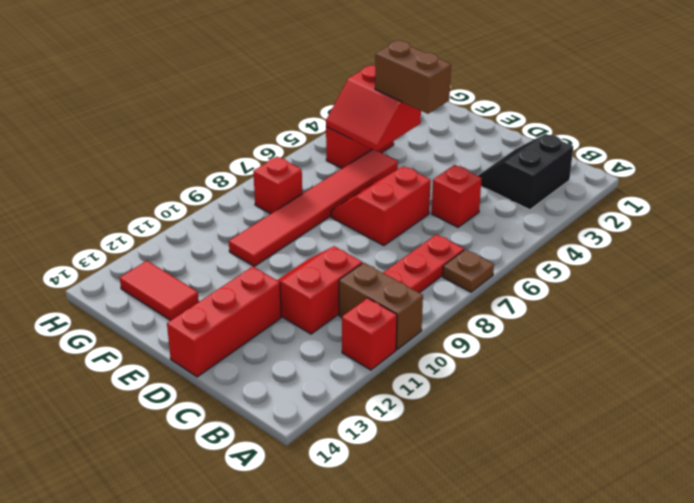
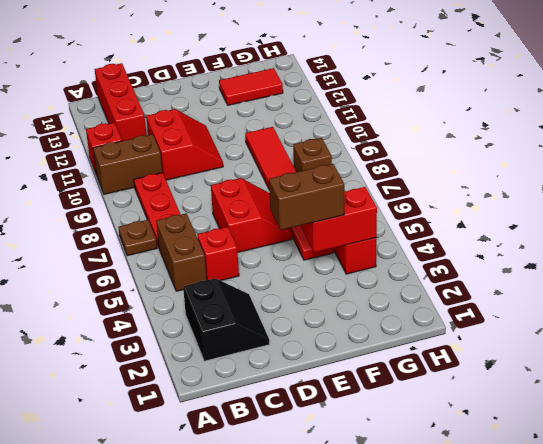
none -> brown 1x2 brick [156,213,207,291]
red 1x3 brick [167,267,281,377] -> red 1x3 brick moved to [95,63,147,141]
red 1x1 brick [253,157,302,214] -> brown 1x1 brick [293,138,332,172]

